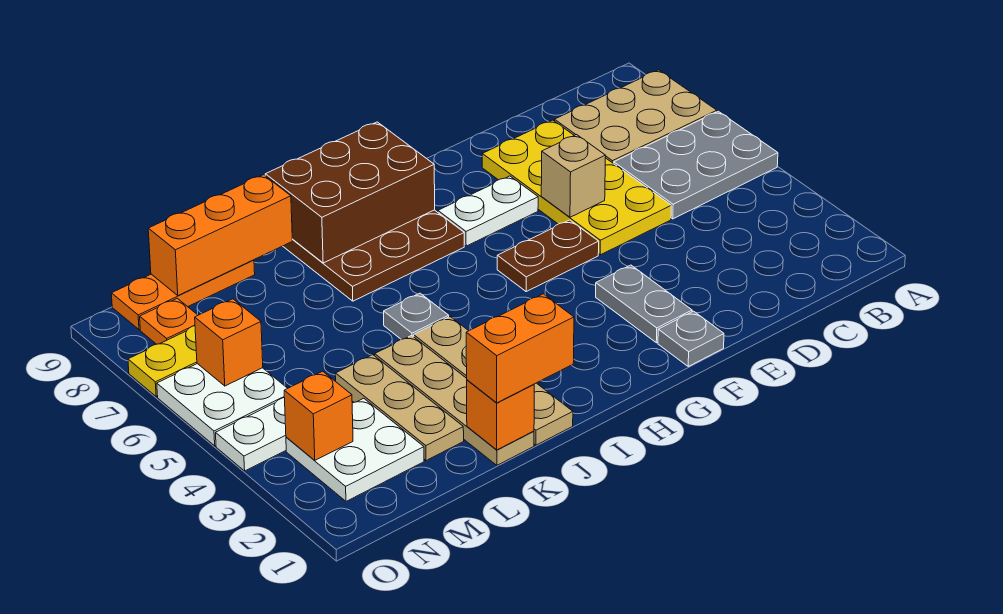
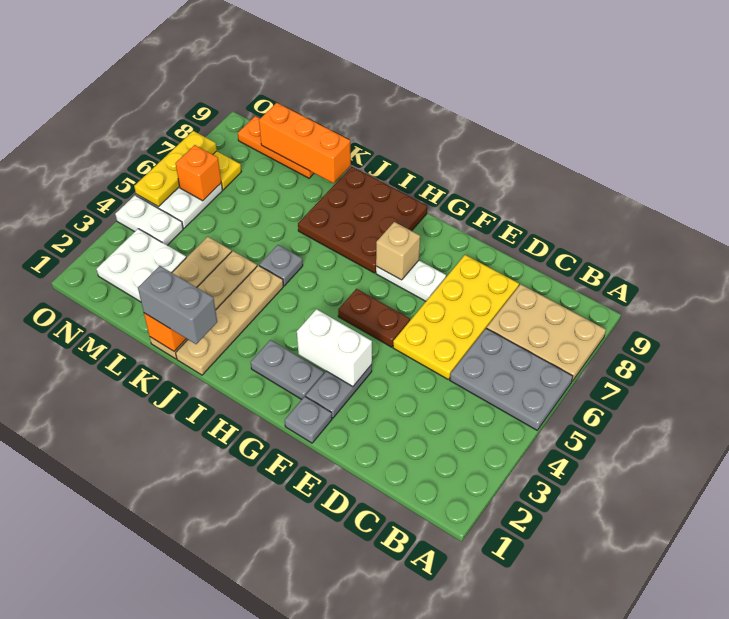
tan 1x1 brick [541,135,606,217] -> tan 1x1 brick moved to [376,222,420,280]
none -> white 1x2 brick [297,309,372,387]
none -> grey 1x2 plate [251,340,324,399]
brown 2x3 brick [265,122,435,263] -> none
orange 1x2 brick [466,294,574,403] -> grey 1x2 brick [138,266,217,344]
orange 1x1 brick [284,371,353,460] -> none
orange 1x1 plate [140,298,198,344] -> none
none -> yellow 1x3 plate [134,131,217,207]

